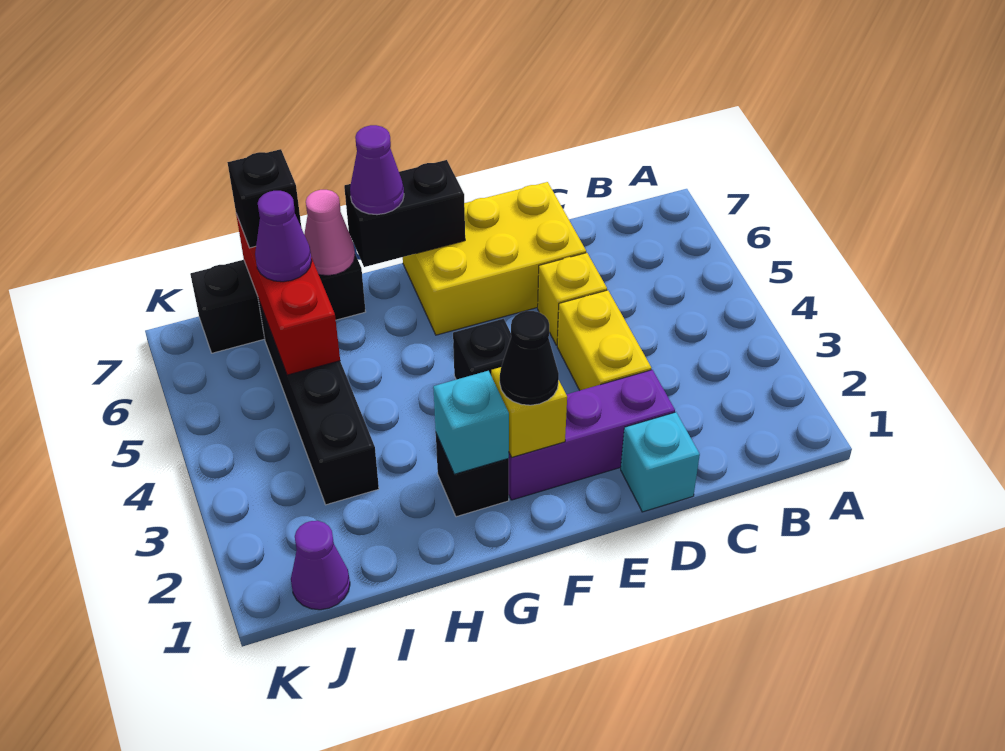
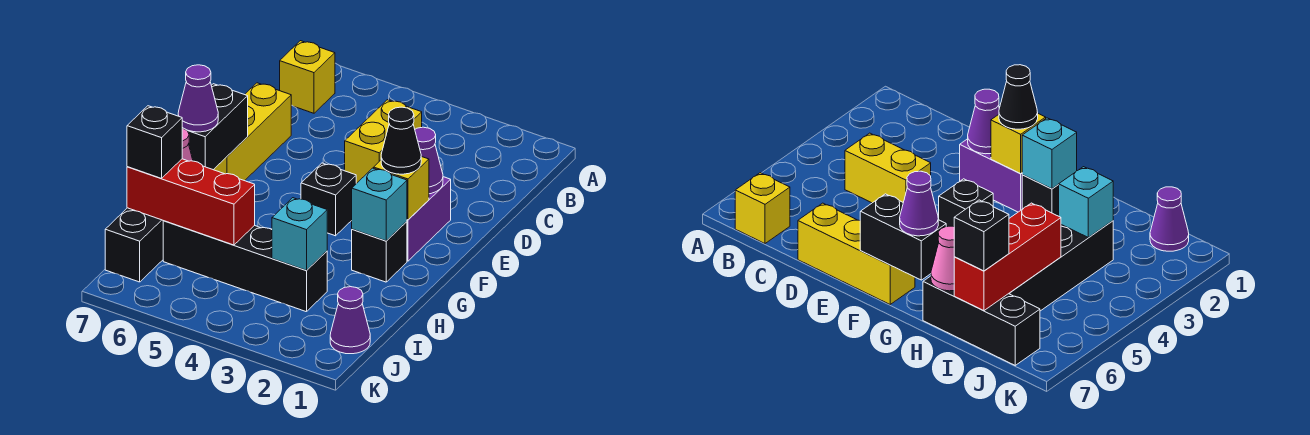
cyan 1x1 brick [621,412,700,512] -> cyan 1x1 brick moved to [272,198,327,270]
purple 1x3 brick [509,370,675,500] -> purple 1x2 brick [407,177,451,261]
yellow 1x2 brick [557,290,651,390] -> yellow 1x2 brick turned to [345,100,422,184]
yellow 1x1 brick [538,253,607,345] -> yellow 1x1 brick moved to [280,41,335,113]
yellow 2x3 brick [403,182,586,335] -> yellow 1x3 brick [214,83,291,181]
purple 1x1 cone [255,191,312,282] -> purple 1x1 cone moved to [415,127,443,194]

